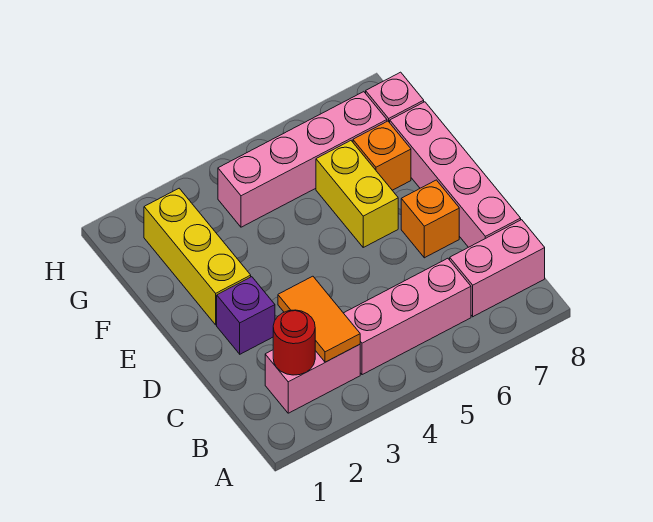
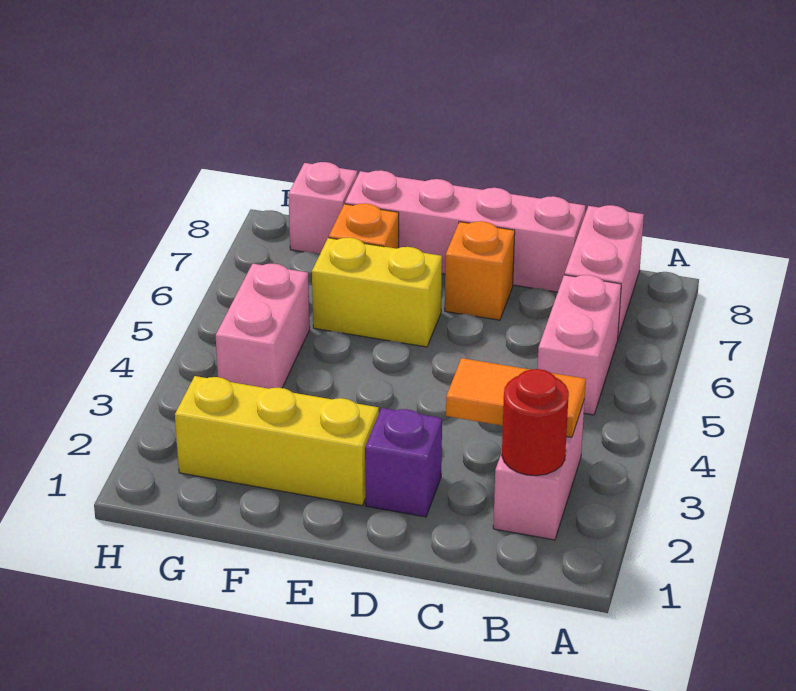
pink 1x3 brick [344,258,471,375] -> pink 1x2 brick [537,275,621,415]
pink 1x4 brick [218,92,387,227] -> pink 1x2 brick [216,264,310,389]

